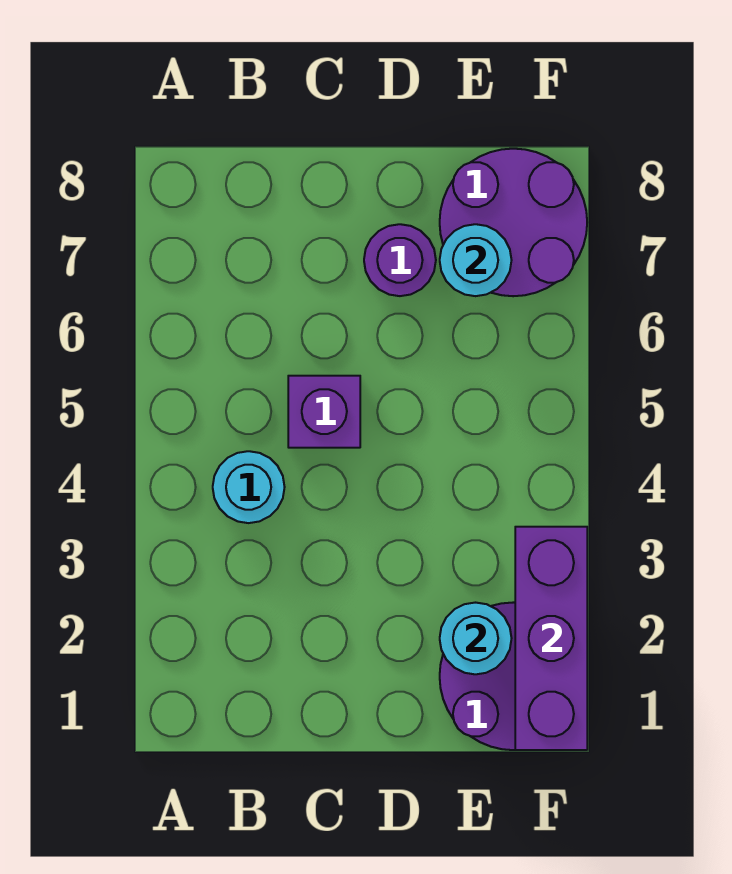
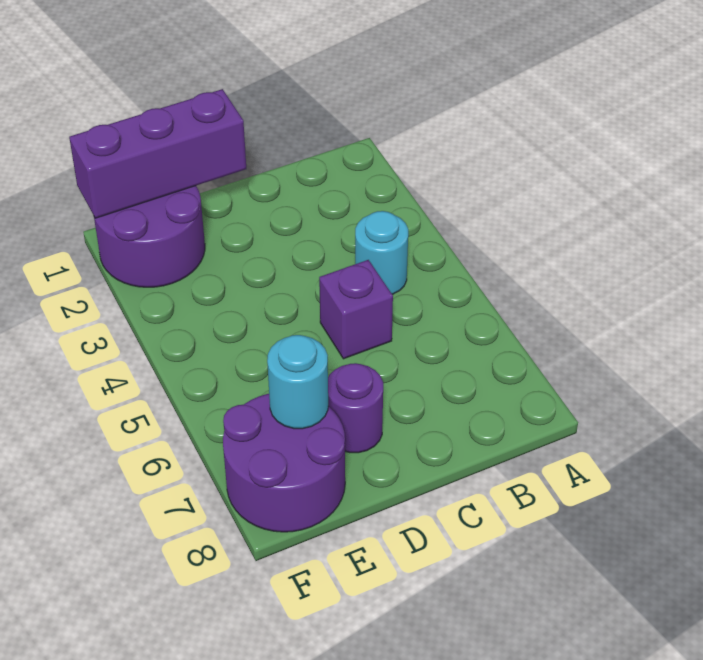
cyan 1x1 round brick [440,603,512,674] -> none
purple 1x3 brick [515,527,587,750] -> purple 1x3 brick turned to [69,89,246,218]

